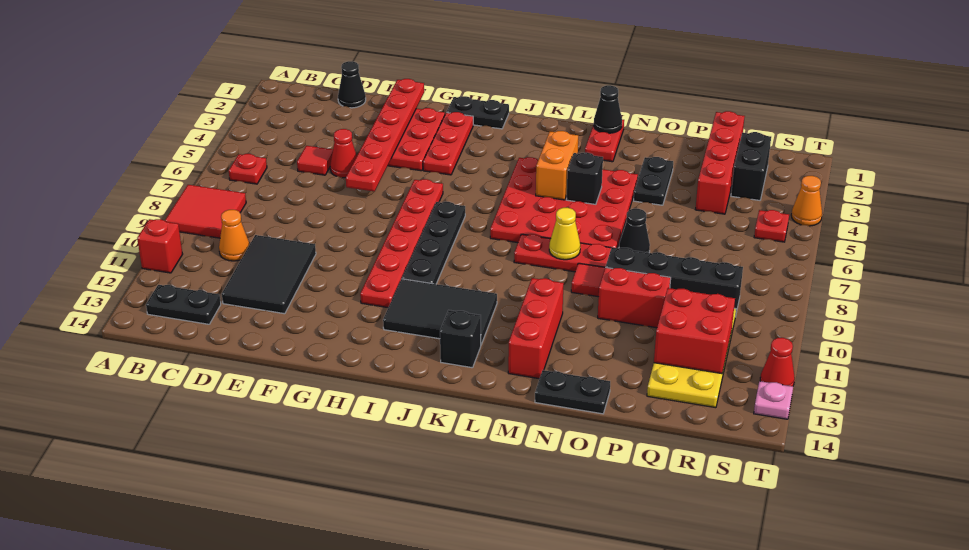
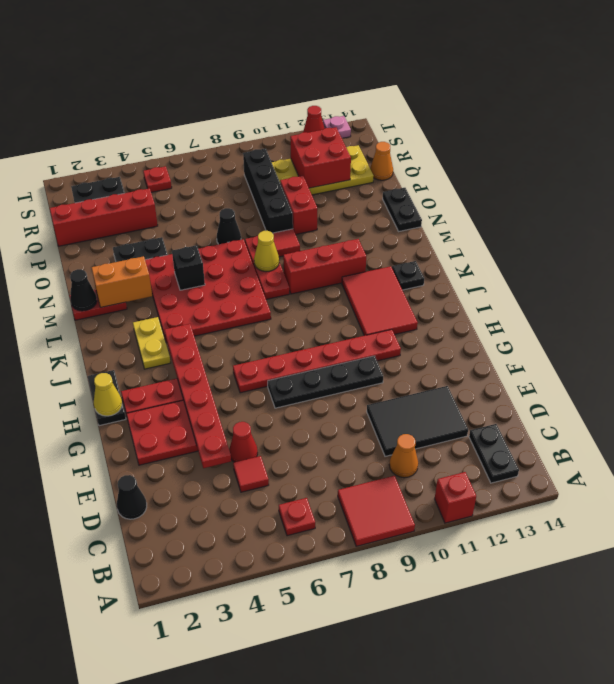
red 1x6 plate [346,79,424,192] -> red 1x6 plate turned to [165,324,231,468]
none -> yellow 1x1 cone [94,373,122,416]
black 1x4 plate [402,202,465,284] -> black 1x4 plate moved to [268,356,383,408]
black 2x3 tile [383,279,497,345] -> red 2x3 tile [342,266,418,336]
none -> yellow 1x2 plate [133,317,170,369]
black 1x1 brick [440,310,481,368] -> black 1x1 plate [392,261,424,290]
orange 1x2 brick [536,131,578,200] -> orange 1x2 brick moved to [92,256,152,307]
red 1x3 brick [508,278,564,379] -> red 1x3 brick moved to [283,239,366,294]
orange 1x1 cone [791,176,822,226] -> orange 1x1 cone moved to [370,142,393,180]

